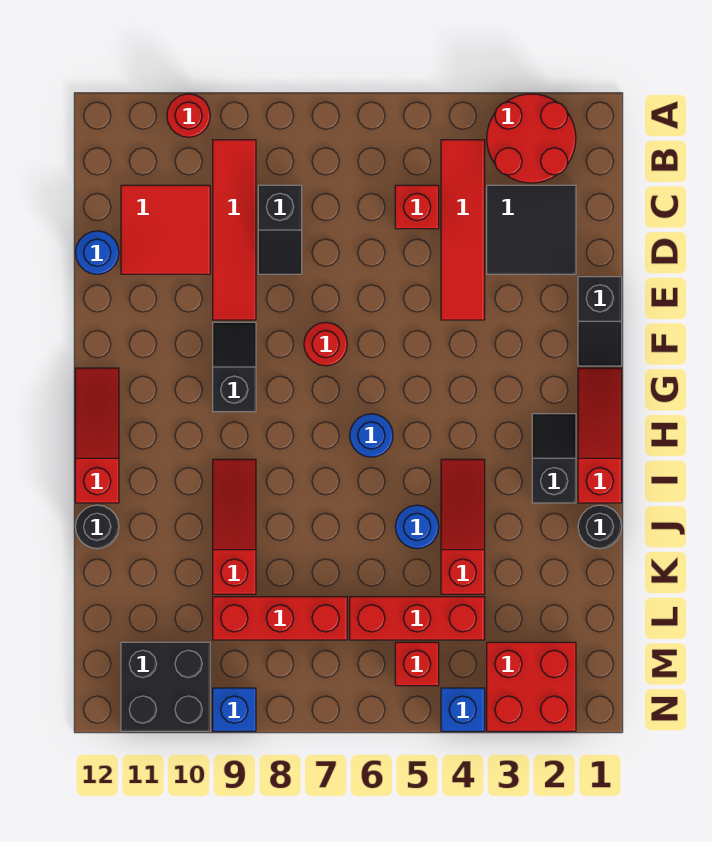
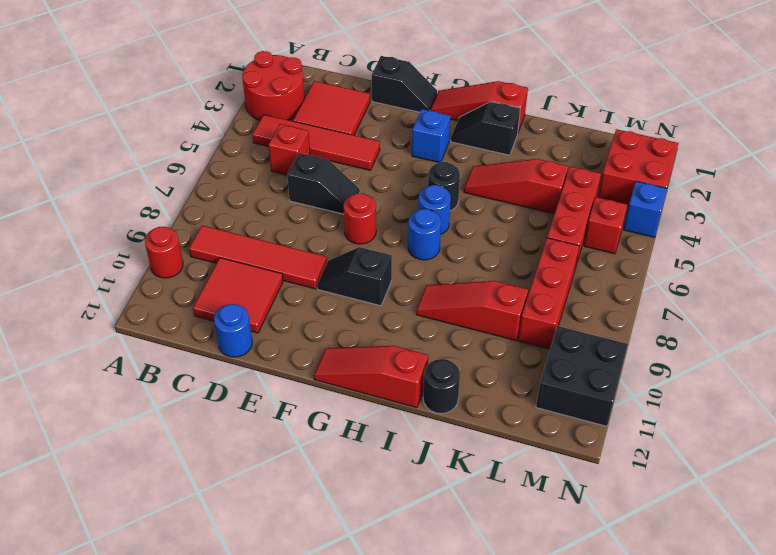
black 2x2 tile [487,185,576,274] -> red 2x2 tile [293,81,370,135]
black 1x2 slope [258,185,302,274] -> black 1x2 slope moved to [287,153,360,214]
black 1x1 round brick [578,505,622,549] -> black 1x1 round brick moved to [428,162,460,211]
blue 1x1 round brick [395,505,439,549] -> blue 1x1 round brick moved to [408,209,441,260]
blue 1x1 brick [213,688,256,731] -> blue 1x1 brick moved to [412,109,450,163]

